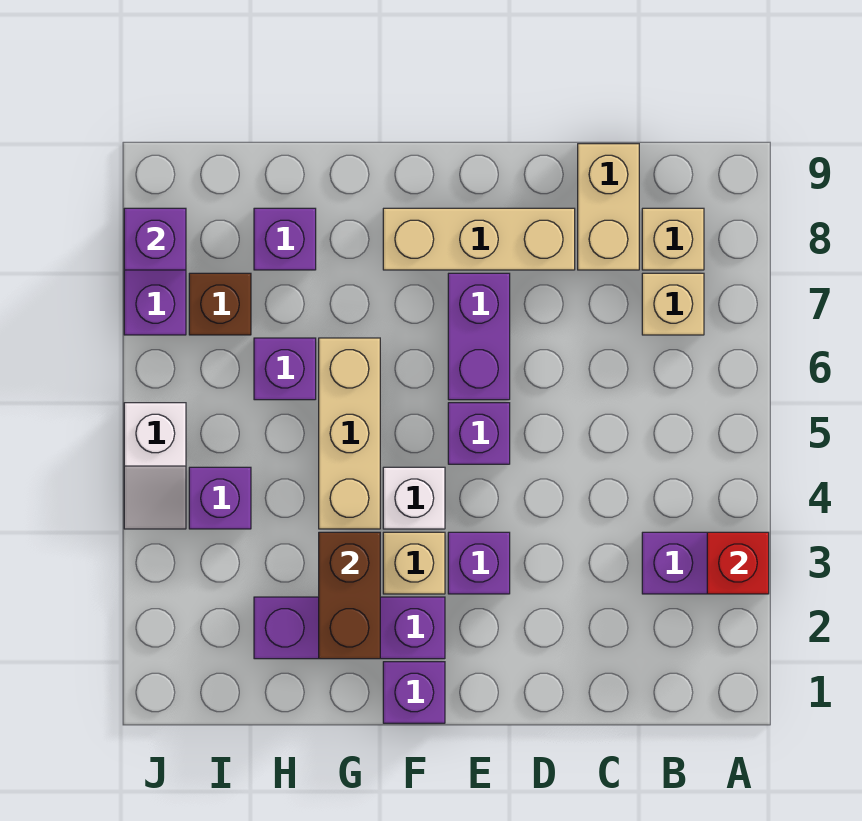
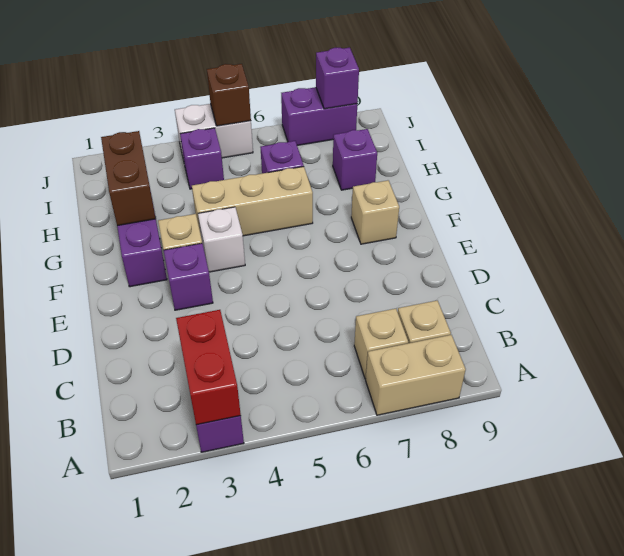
red 1x1 brick [707,532,769,594] -> red 1x2 brick [176,310,241,425]
tan 1x2 brick [578,144,639,270] -> tan 1x2 brick moved to [366,335,466,415]
tan 1x3 brick [383,208,575,270] -> tan 1x1 brick [351,180,399,244]
purple 1x1 brick [448,403,510,464] -> none
purple 1x2 brick [448,273,510,400] -> none
purple 1x1 brick [383,662,445,723] -> none
brown 1x2 brick [319,532,380,659] -> brown 1x2 brick turned to [101,131,156,226]
brown 1x1 brick [189,273,251,335] -> brown 1x1 brick moved to [207,64,251,126]
white 1x2 slope [124,403,186,529] -> white 1x2 brick [175,104,253,160]

